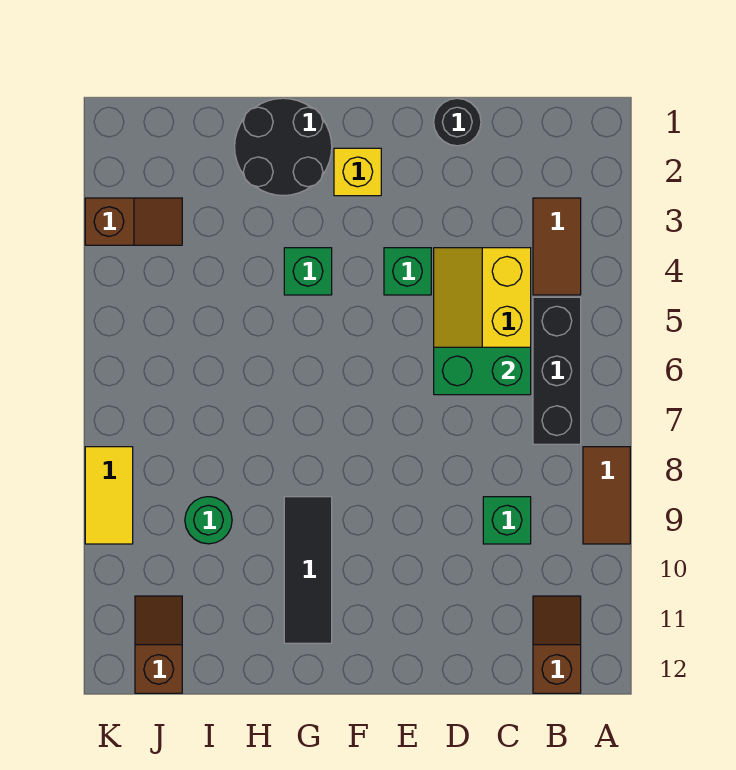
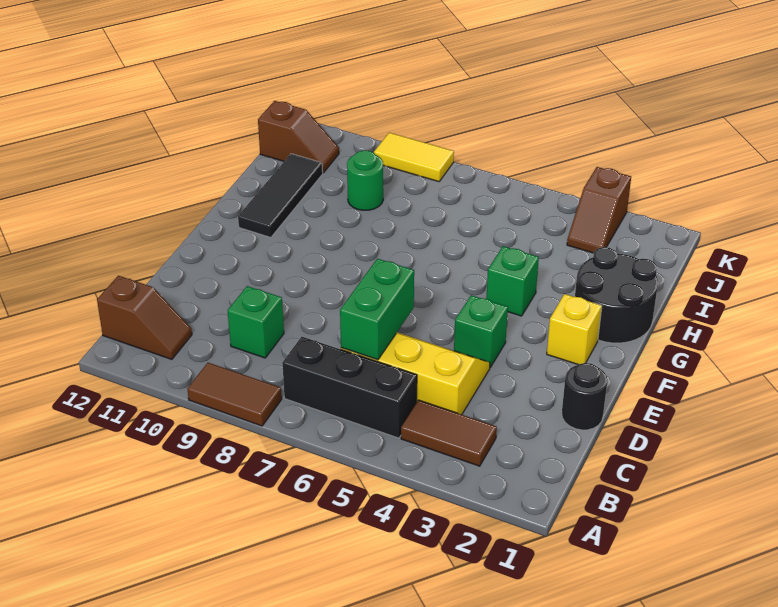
black 1x3 tile [284,497,332,643] -> black 1x3 tile turned to [238,154,323,238]

